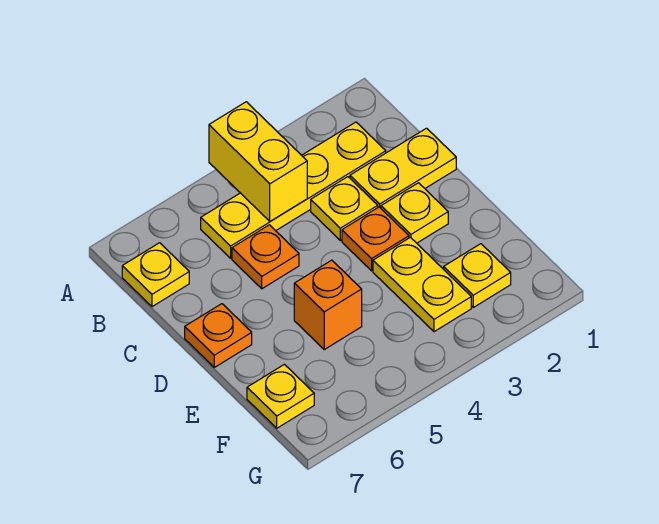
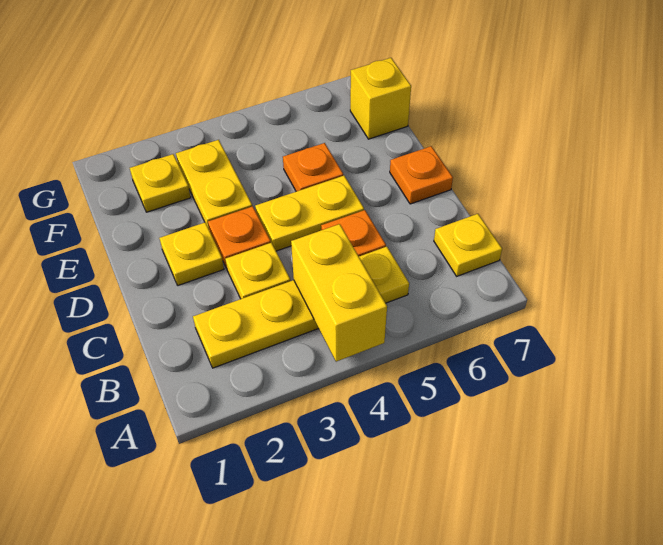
yellow 1x2 plate [350,128,456,208] -> yellow 1x2 plate moved to [255,176,364,251]
orange 1x1 brick [294,260,362,349] -> orange 1x1 plate [283,143,343,192]
yellow 1x1 plate [247,364,314,428] -> yellow 1x1 brick [350,58,411,139]

